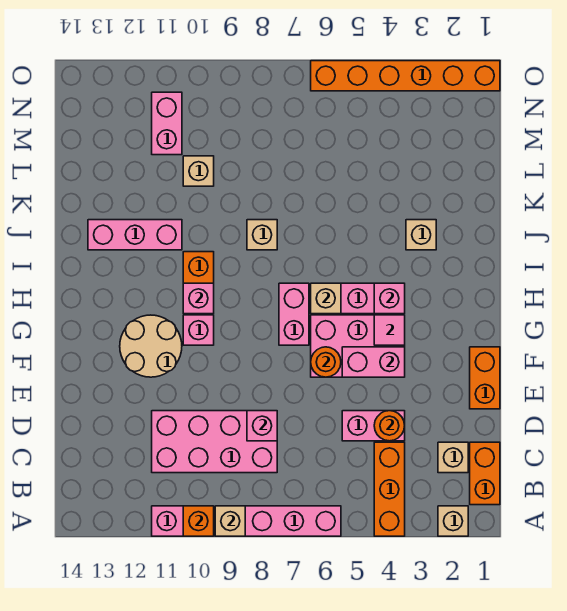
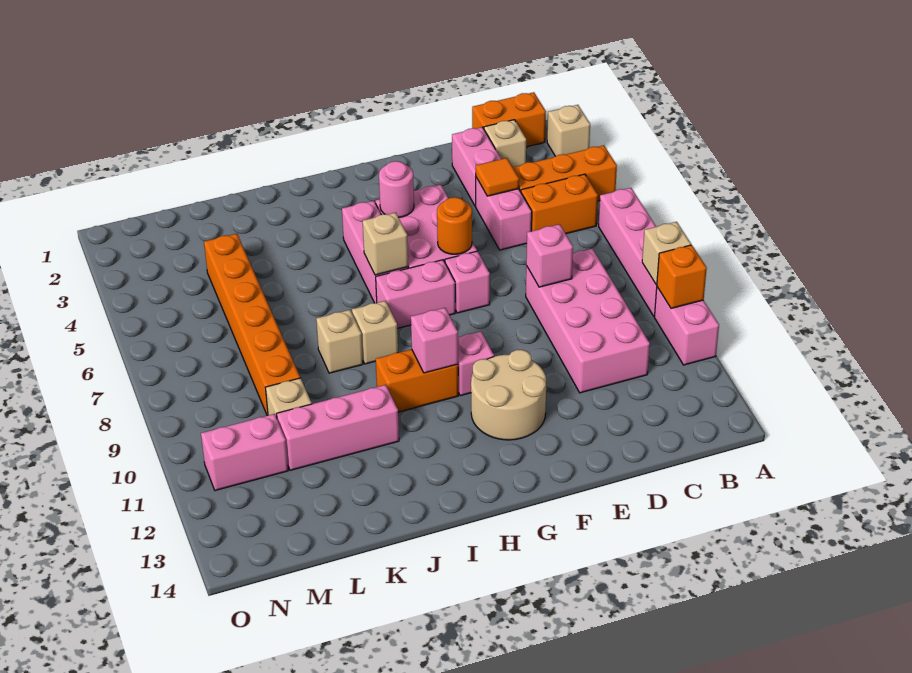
orange 1x1 round brick [374,411,405,441] -> orange 1x1 tile [476,158,519,196]
orange 1x2 brick [470,347,500,409] -> orange 1x2 brick moved to [521,174,598,234]
pink 1x2 brick [342,347,405,377] -> pink 1x2 brick moved to [452,127,501,207]
pink 1x1 tile [374,315,405,345] -> pink 1x1 round brick [379,161,414,217]
pink 1x1 brick [374,283,405,314] -> pink 1x1 brick moved to [445,251,490,313]
tan 1x1 brick [406,220,436,250] -> tan 1x1 brick moved to [352,301,398,364]
pink 1x3 brick [88,220,182,250] -> pink 1x3 brick turned to [277,385,399,470]
orange 1x6 brick [311,61,500,91] -> orange 1x6 brick moved to [204,234,300,416]

